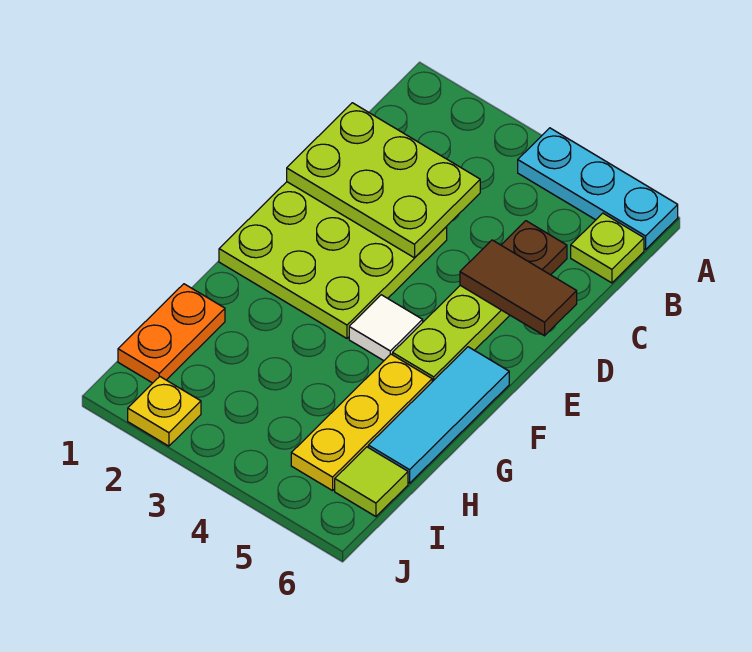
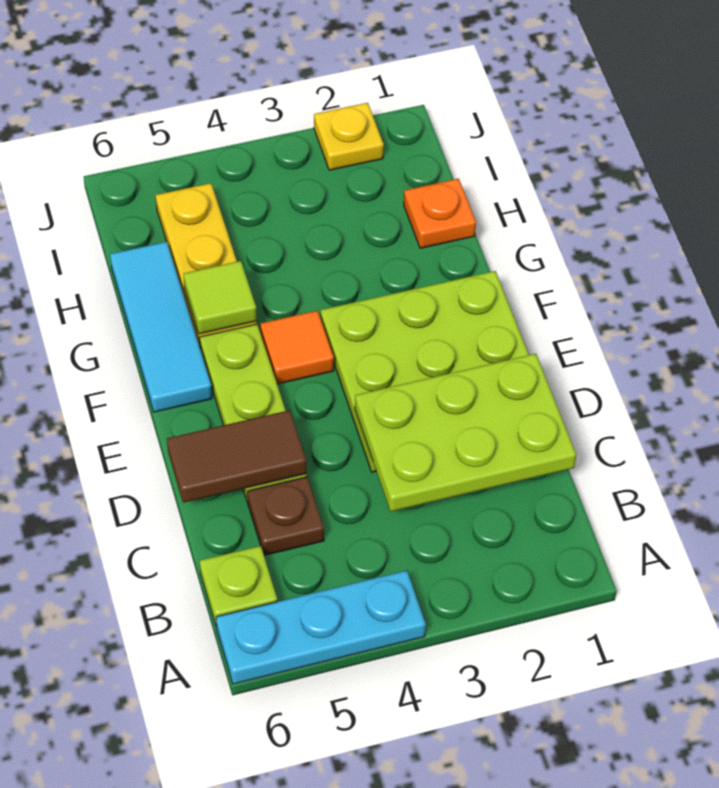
white 1x1 tile [349,295,423,361] -> orange 1x1 tile [260,311,334,384]
orange 1x2 plate [118,284,225,383] -> orange 1x1 plate [404,179,476,248]
lime 1x1 tile [335,447,408,516] -> lime 1x1 tile moved to [184,261,257,334]

